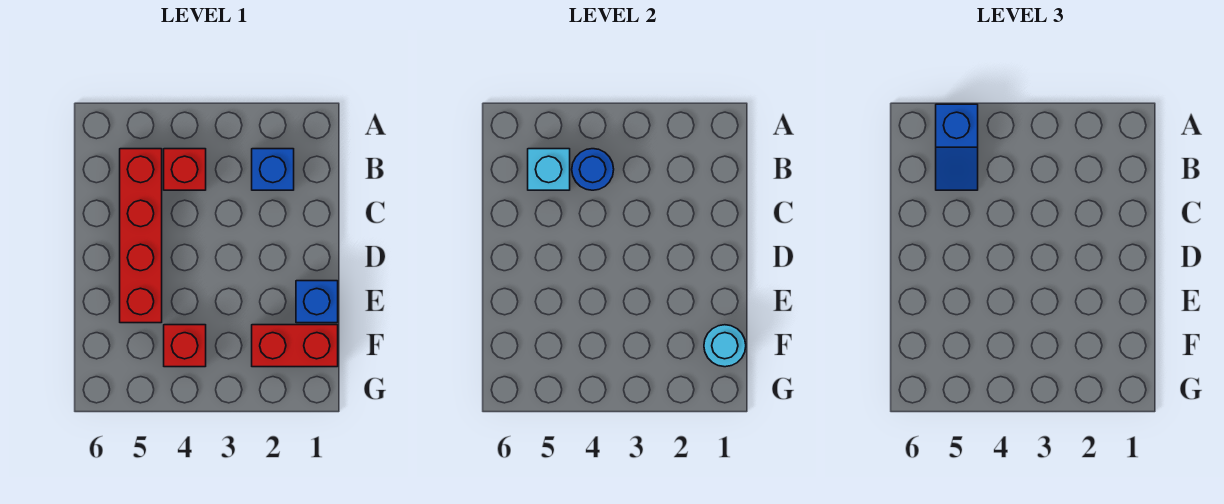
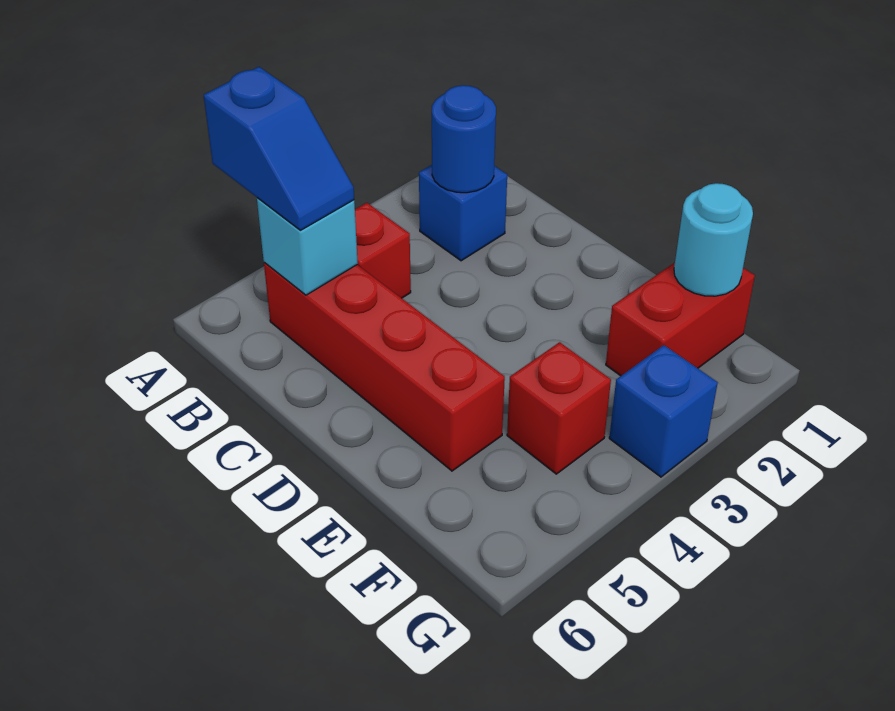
blue 1x1 round brick [572,149,614,190] -> blue 1x1 round brick moved to [432,85,496,193]
blue 1x1 brick [296,281,338,323] -> blue 1x1 brick moved to [609,345,718,477]

